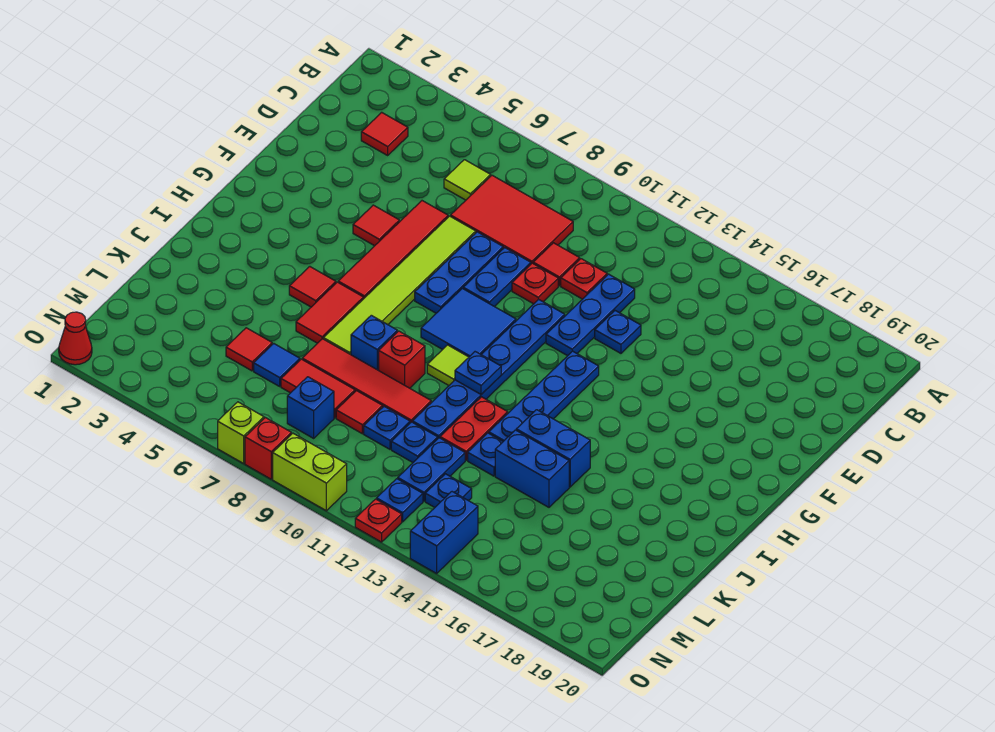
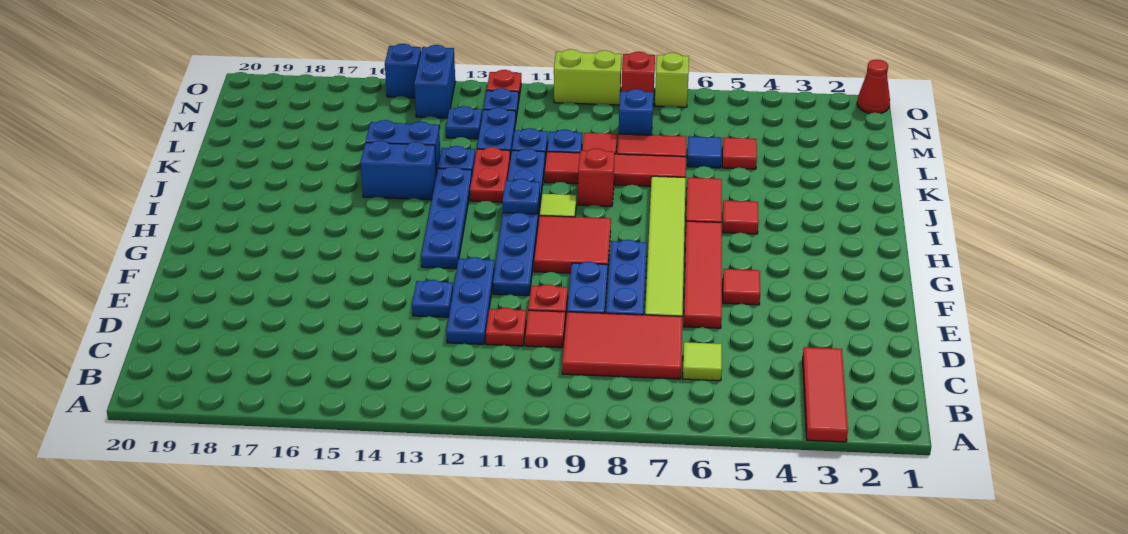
red 1x1 tile [361,112,408,155] -> red 1x3 tile [803,347,848,442]
blue 2x2 tile [421,288,516,357] -> red 2x2 tile [534,216,611,273]
blue 1x1 brick [351,315,397,370] -> blue 1x1 brick moved to [385,44,421,98]

